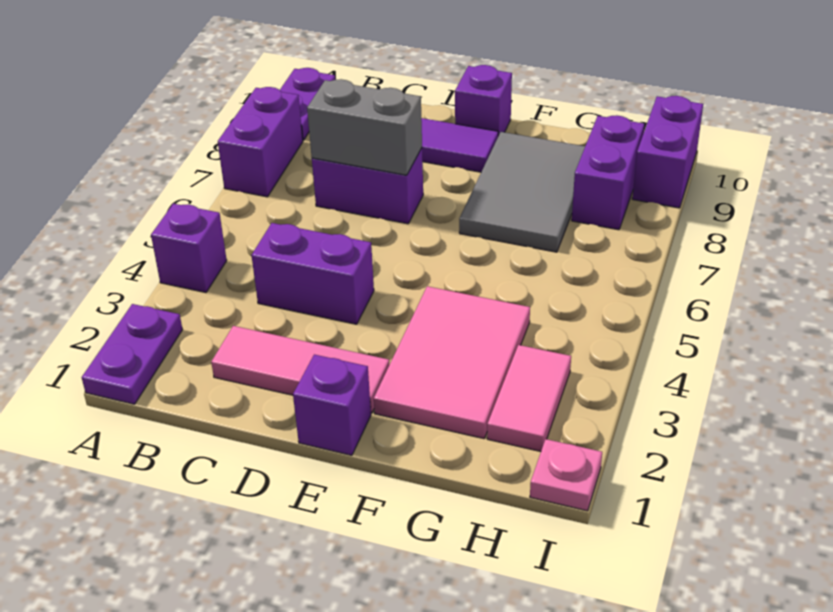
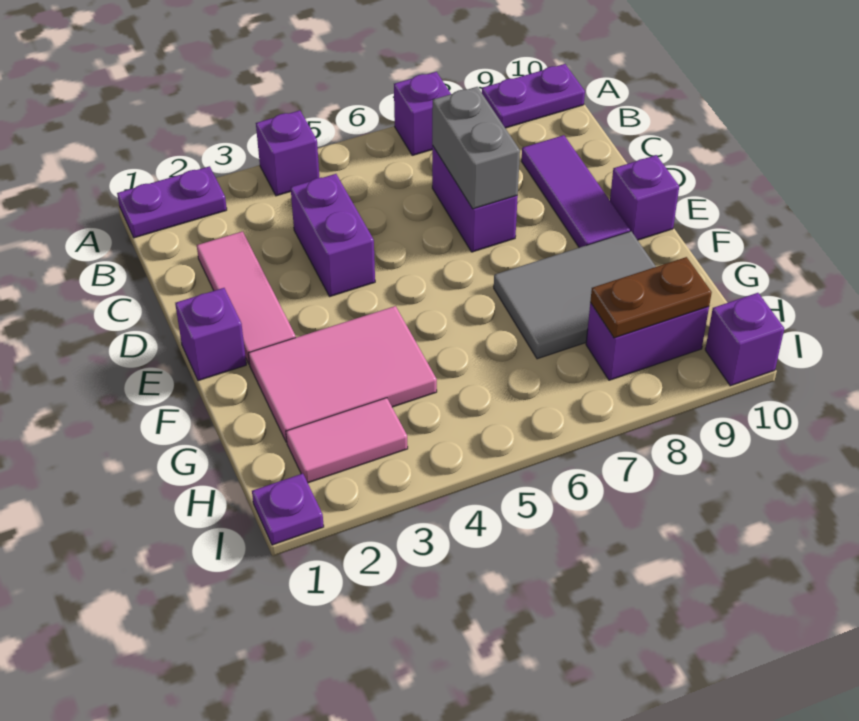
purple 1x2 brick [218,87,303,197] -> purple 1x1 brick [394,72,451,155]
none -> brown 1x2 plate [590,257,712,338]
pink 1x1 plate [530,439,602,511] -> purple 1x1 plate [252,474,324,545]
purple 1x2 brick [632,96,703,208] -> purple 1x1 brick [705,293,784,386]

